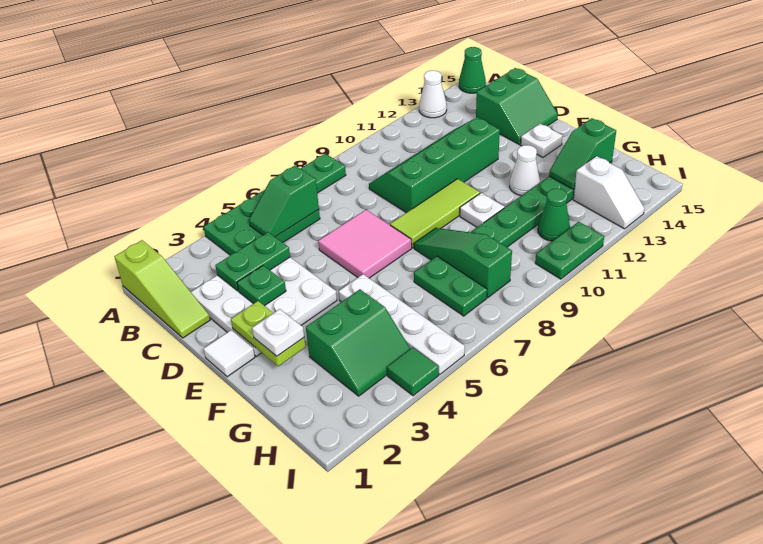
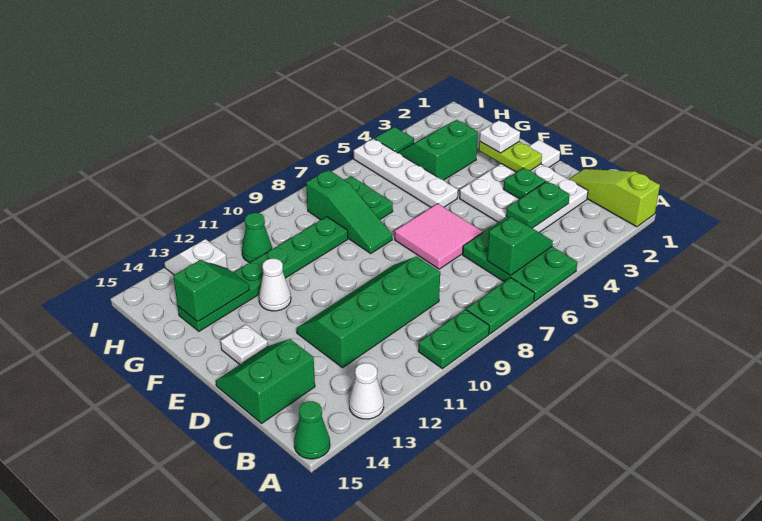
green 2x3 plate [204,190,320,255] -> green 2x3 plate turned to [463,218,577,301]
green 2x4 slope [369,117,500,213] -> green 2x4 slope turned to [297,256,440,368]
lime 1x3 tile [390,179,480,248] -> none
white 1x1 plate [460,193,504,227] -> none
green 1x2 plate [535,222,604,279] -> green 1x2 plate moved to [418,309,489,369]

